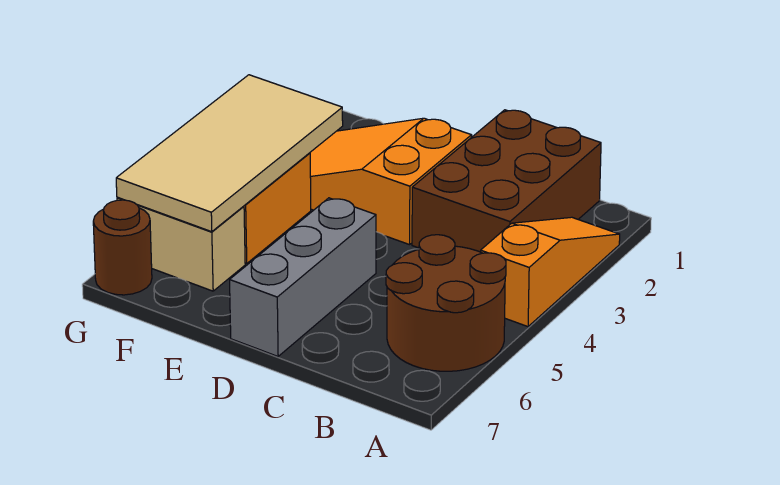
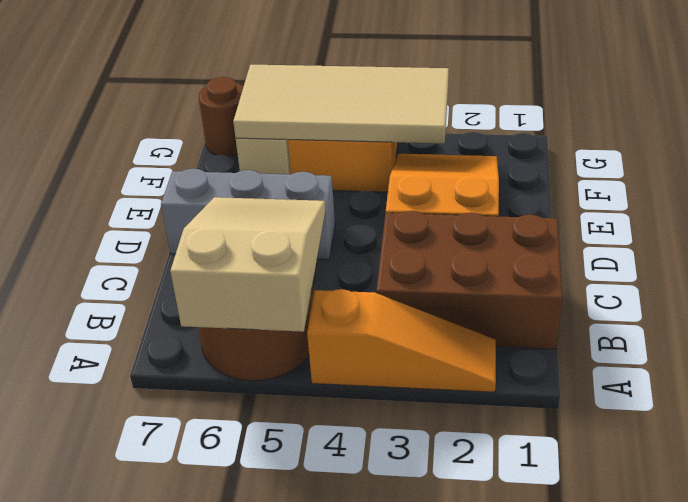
none -> tan 2x3 slope [170,197,325,332]

